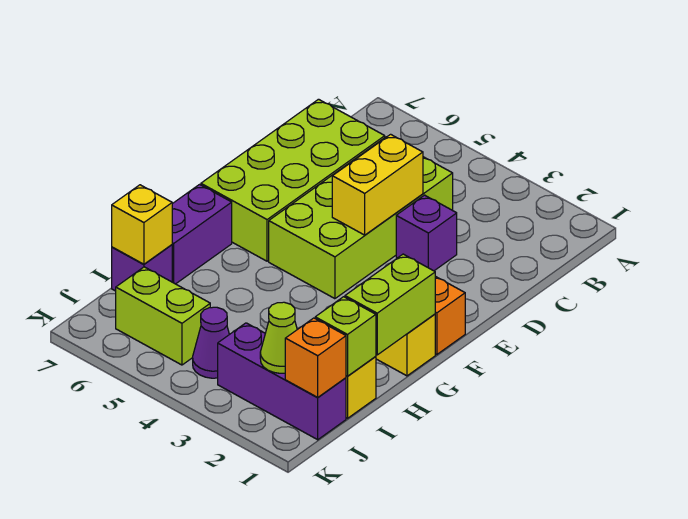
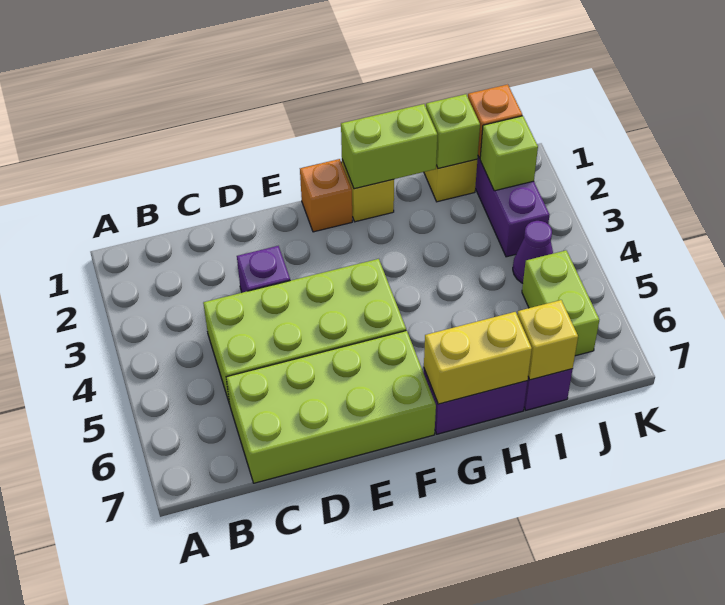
yellow 1x2 brick [332,134,423,235] -> yellow 1x2 brick moved to [424,312,532,404]
lime 1x1 cone [260,302,297,373] -> lime 1x1 brick [480,116,538,191]

